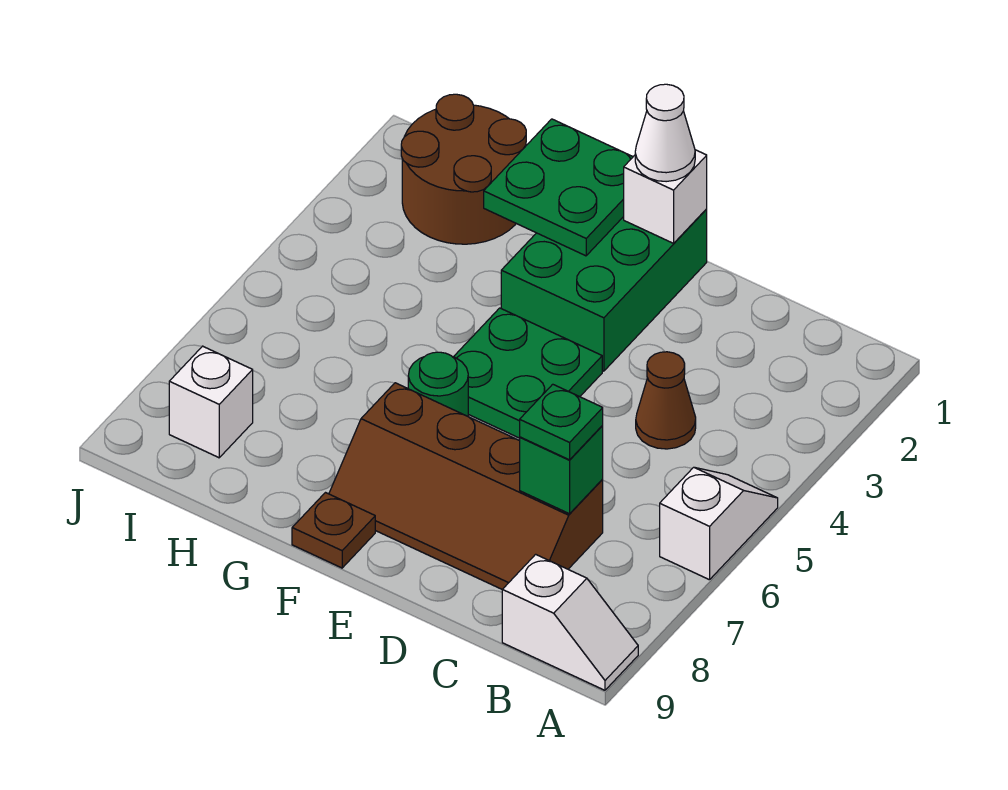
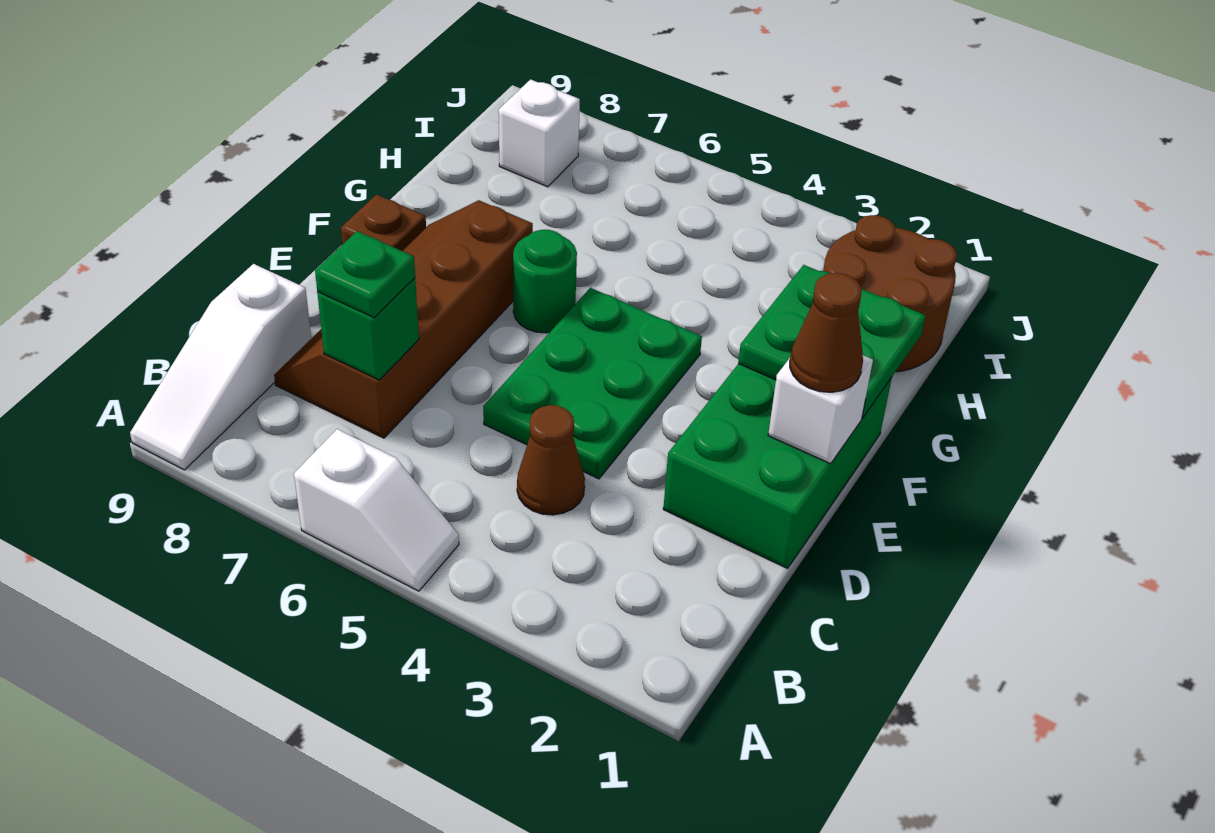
white 1x2 slope [502,554,638,690] -> white 1x3 slope [130,264,311,470]
green 2x3 brick [501,209,707,371] -> green 2x3 brick turned to [663,364,892,568]
white 1x1 cone [635,84,695,182] -> brown 1x1 cone [790,273,863,392]
green 2x2 plate [454,308,602,438] -> green 2x3 plate [483,288,702,479]

